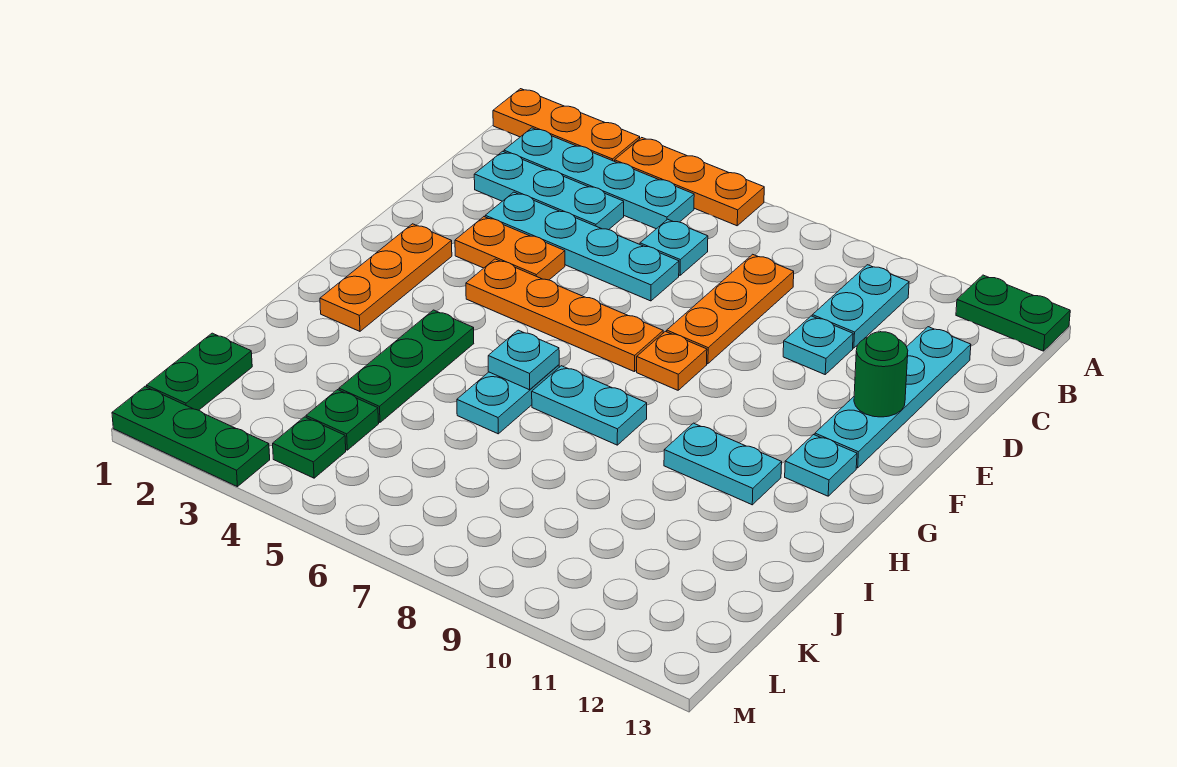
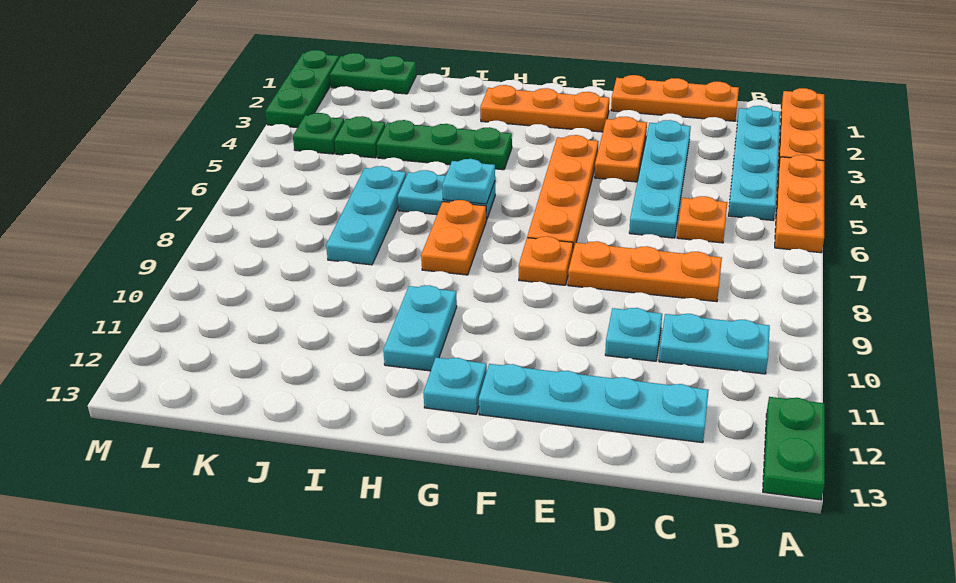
none -> orange 1x3 plate [611,75,739,121]
cyan 1x3 plate [474,151,624,230] -> cyan 1x3 plate moved to [326,166,406,265]
cyan 1x1 plate [640,219,708,275] -> orange 1x1 plate [677,196,727,243]
green 1x1 round brick [854,332,908,417] -> none
cyan 1x2 plate [532,366,647,445] -> orange 1x2 plate [421,200,487,275]

